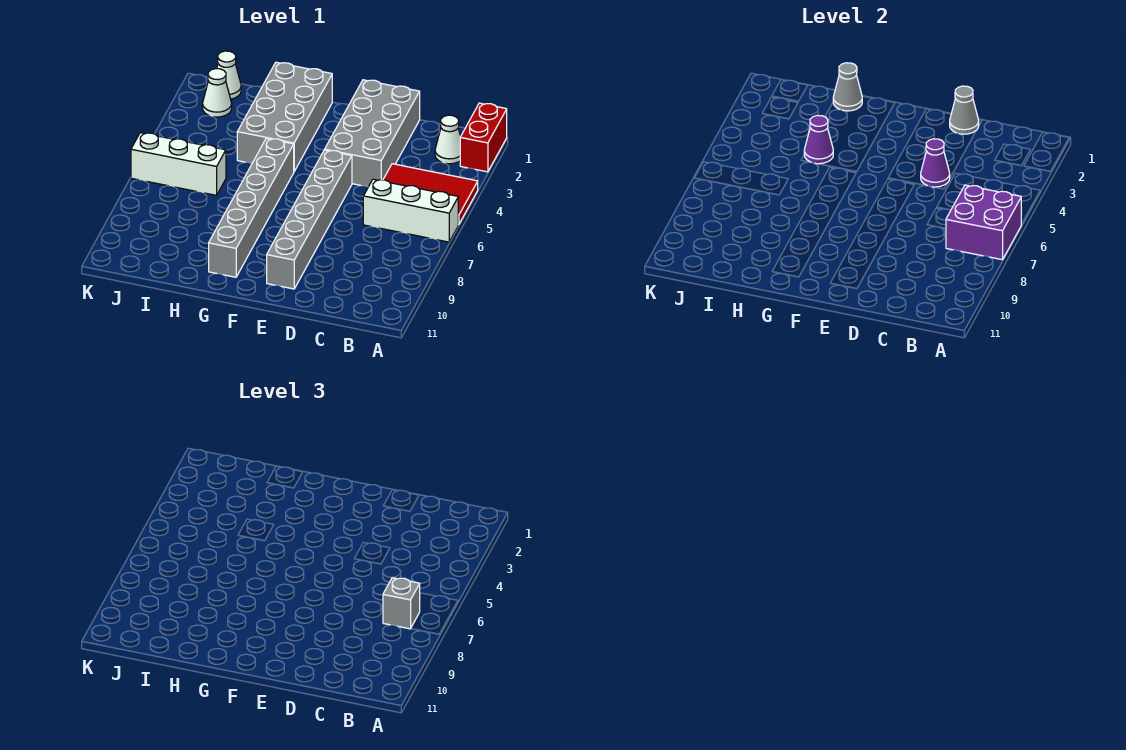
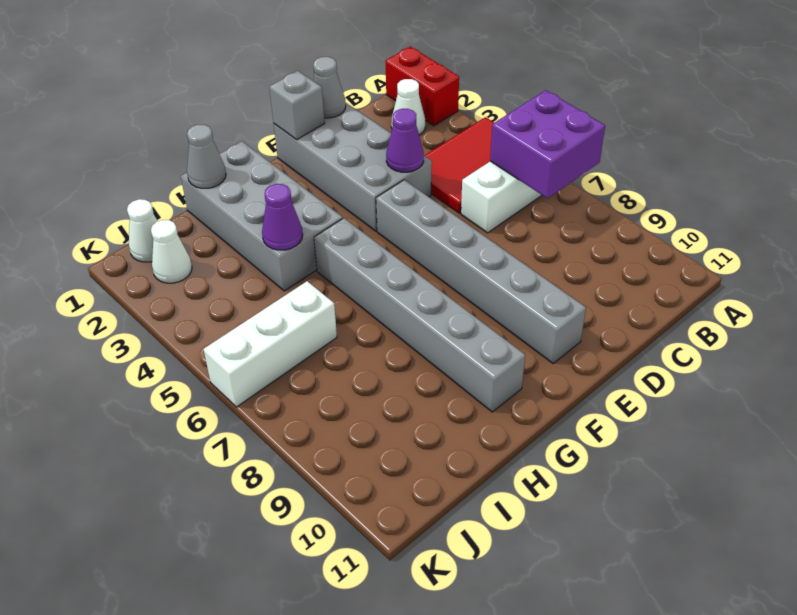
grey 1x1 brick [383,578,420,629] -> grey 1x1 brick moved to [269,71,325,140]

